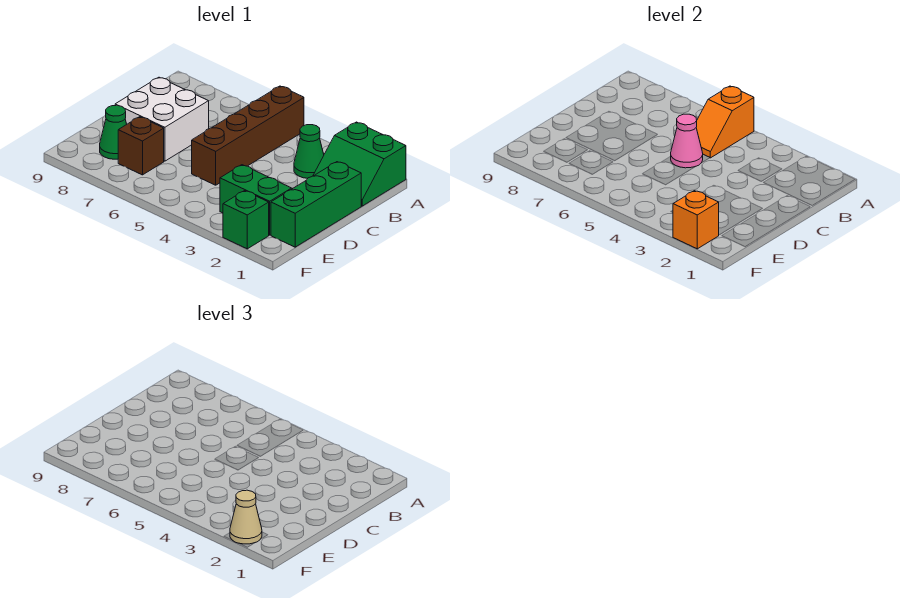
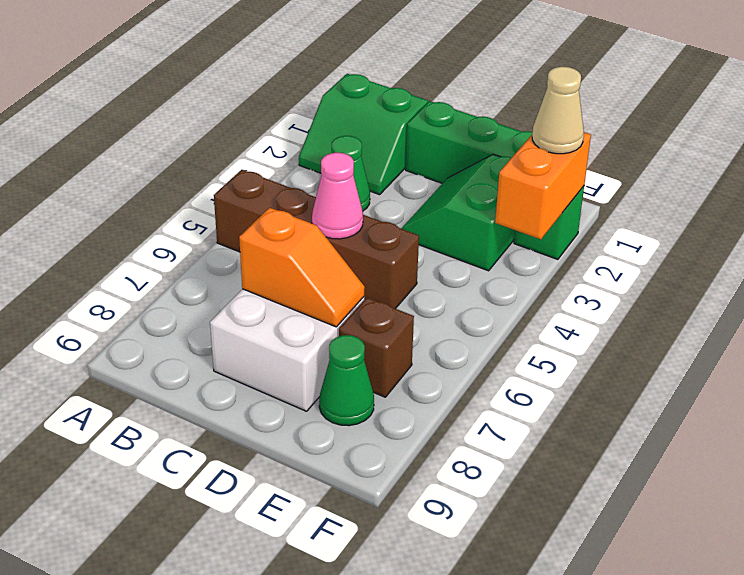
green 2x2 slope [313,122,406,206] -> green 2x2 slope turned to [299,74,428,195]
orange 1x2 slope [696,86,754,158] -> orange 1x2 slope moved to [239,208,365,327]
orange 1x1 brick [673,191,719,249] -> orange 1x2 brick [495,132,591,239]

